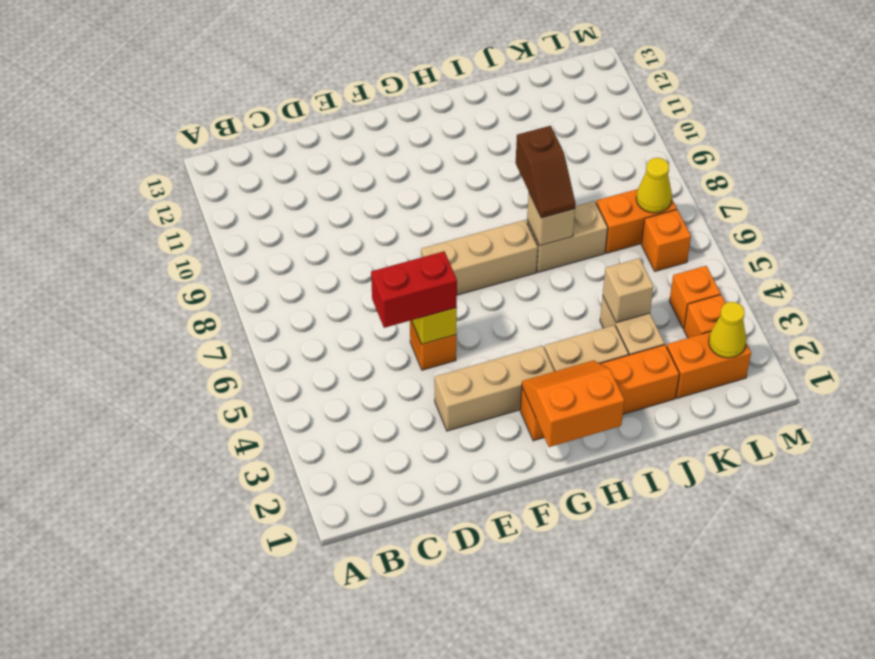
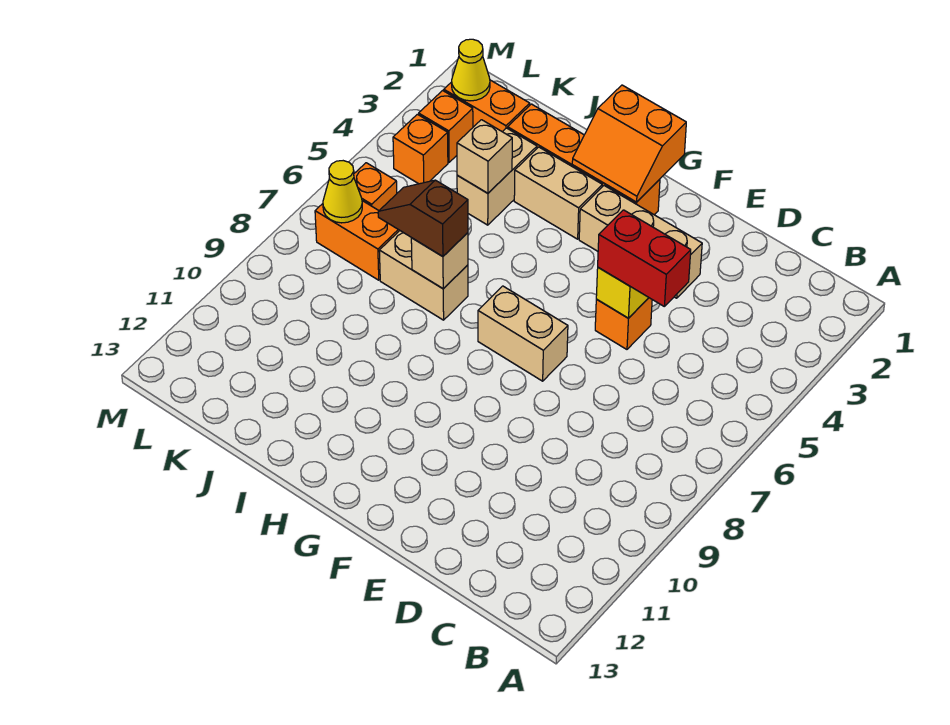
tan 1x3 brick [421,220,538,295] -> tan 1x2 brick [478,286,568,381]
brown 1x2 slope [516,126,576,218] -> brown 1x2 slope turned to [378,180,468,257]

